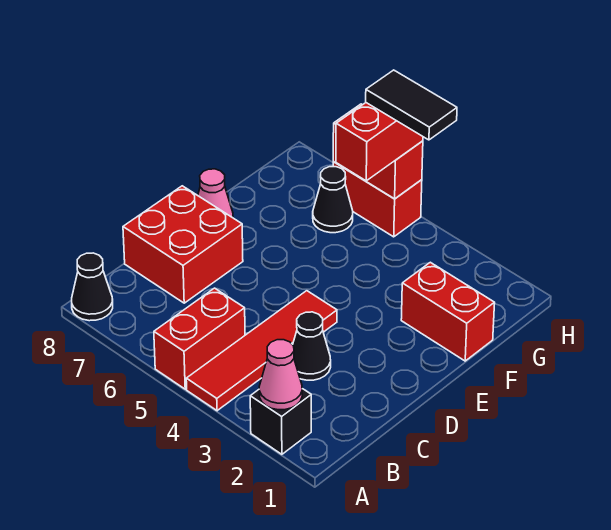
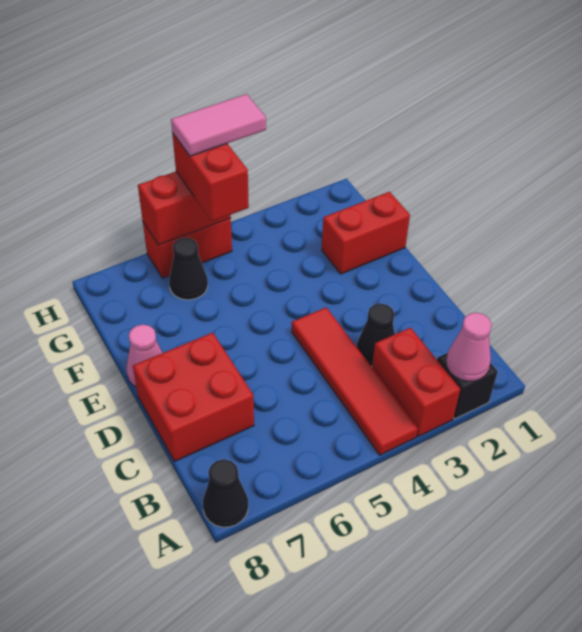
red 1x2 brick [154,288,245,389] -> red 1x2 brick moved to [372,328,460,437]
black 1x2 tile [366,70,457,140] -> pink 1x2 tile [171,94,266,156]

